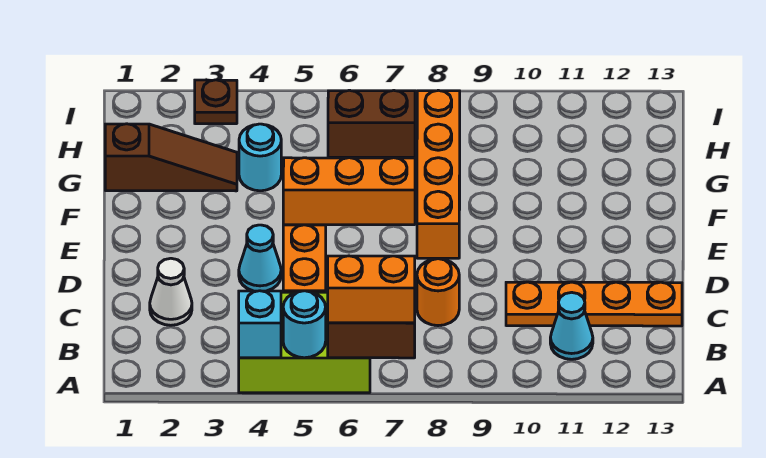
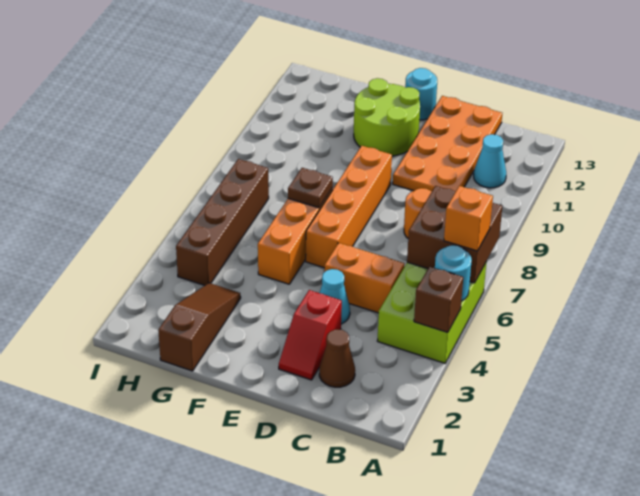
cyan 1x1 brick [239,291,281,358] -> brown 1x1 brick [414,267,463,332]
orange 1x2 brick [328,256,415,323] -> orange 1x1 brick [444,186,493,251]
white 1x1 cone [150,258,192,325] -> brown 1x1 cone [319,329,355,387]
orange 1x4 plate [506,282,682,326] -> orange 2x4 plate [393,96,502,192]
none -> red 1x2 slope [279,290,342,380]
orange 1x4 brick [417,90,460,258] -> orange 1x4 brick turned to [306,146,392,268]
none -> lime 2x2 round brick [354,78,420,156]
cyan 1x1 round brick [239,124,281,191] -> cyan 1x1 round brick moved to [405,68,437,120]
brown 1x2 brick [328,90,415,157] -> brown 1x4 brick [176,159,269,285]
brown 1x1 plate [195,80,237,124] -> brown 1x1 plate moved to [288,168,333,208]

